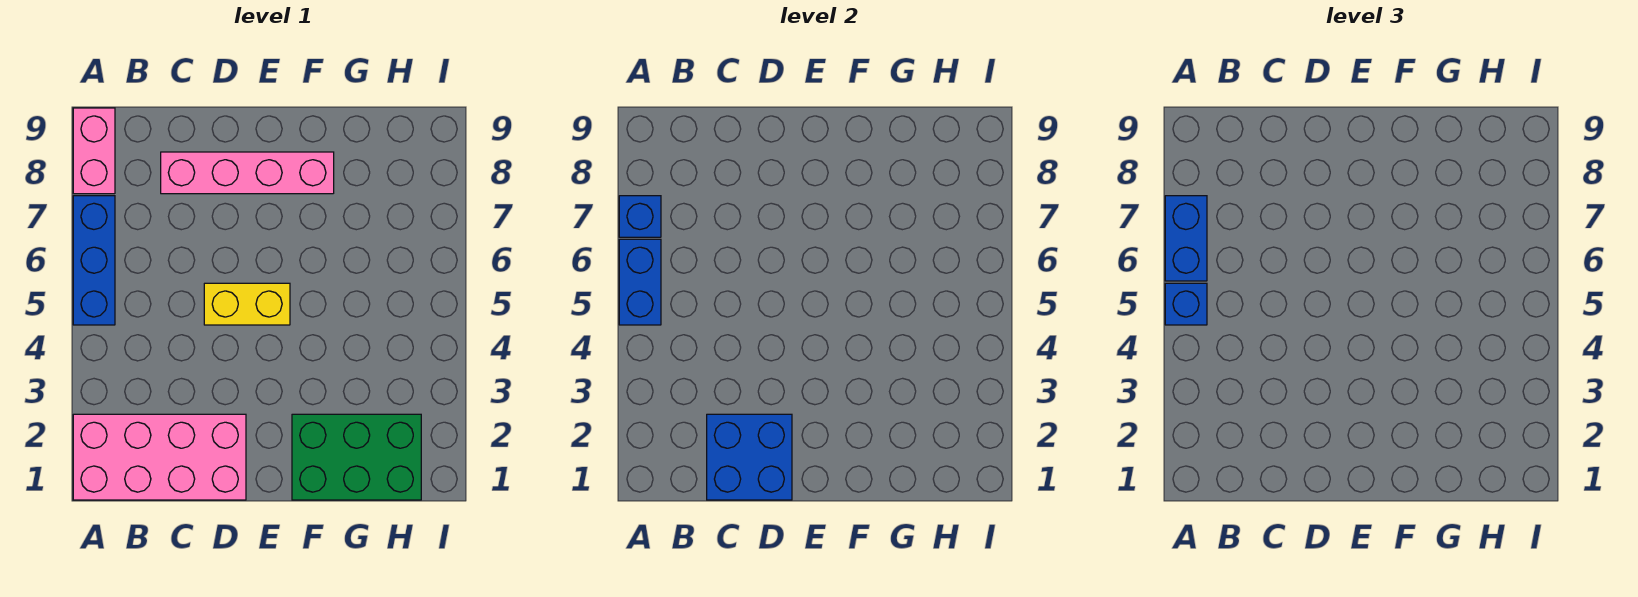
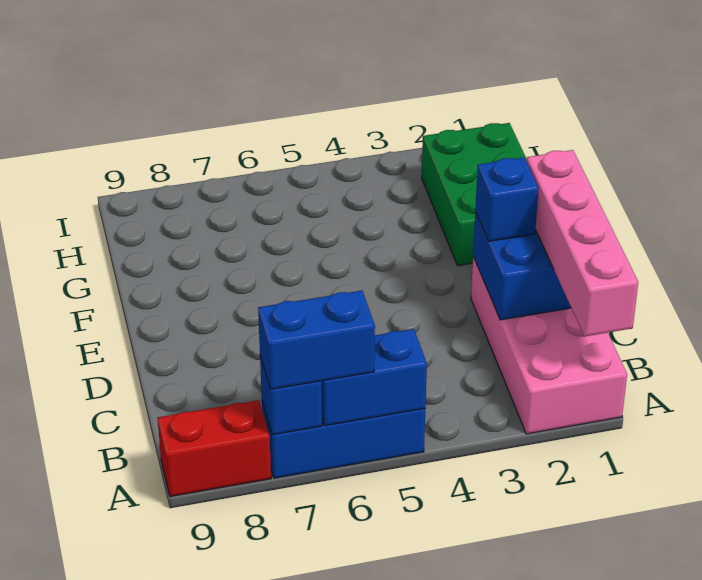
blue 1x1 brick [1165,283,1207,325] -> blue 1x1 brick moved to [475,158,539,241]
pink 1x2 brick [73,108,115,194] -> red 1x2 brick [158,400,271,497]
pink 1x4 brick [161,152,334,194] -> pink 1x4 brick moved to [526,150,638,337]
yellow 1x2 brick [204,283,290,325] -> none

